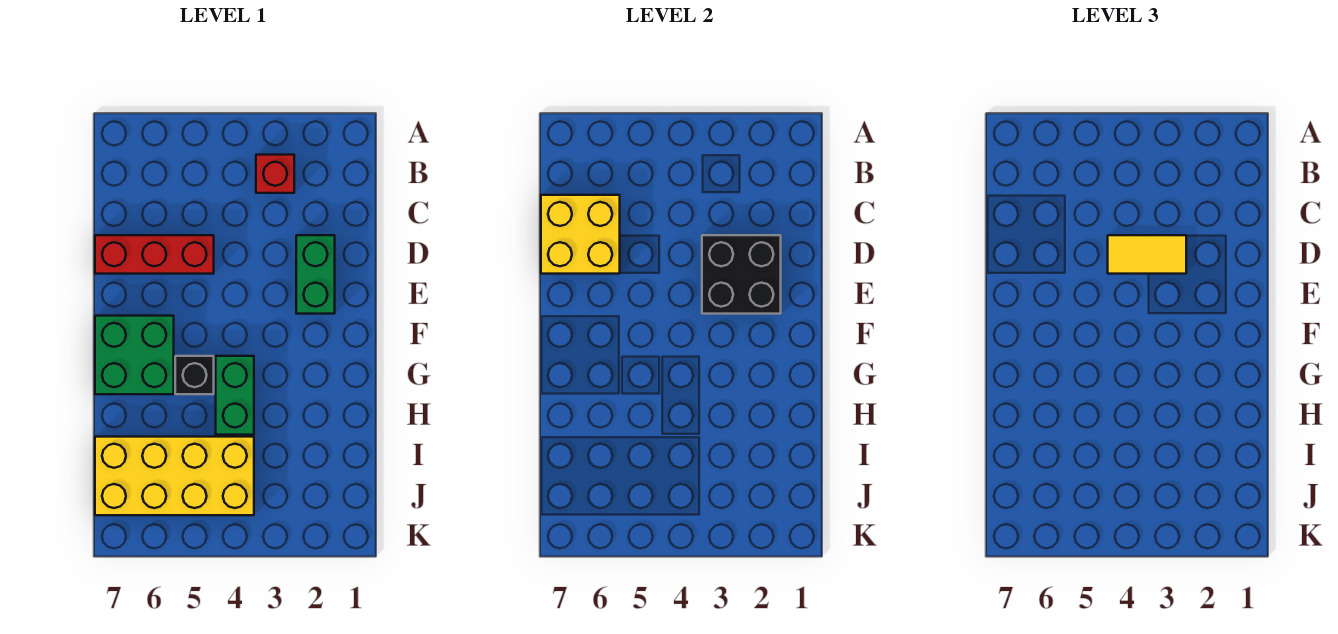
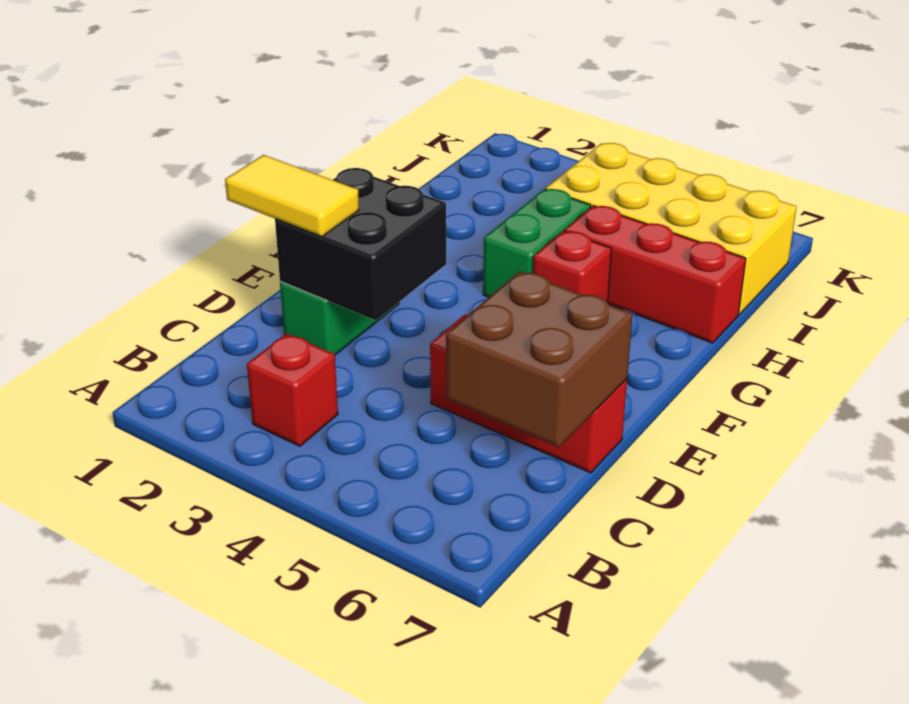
yellow 2x2 brick [541,195,620,274] -> brown 2x2 brick [446,271,633,447]
yellow 1x2 tile [1108,235,1186,274] -> yellow 1x2 tile moved to [225,155,359,237]
green 2x2 brick [95,316,174,394] -> none
black 1x1 brick [175,356,214,394] -> red 1x1 brick [533,231,612,303]
none -> red 1x3 brick [565,206,746,343]

